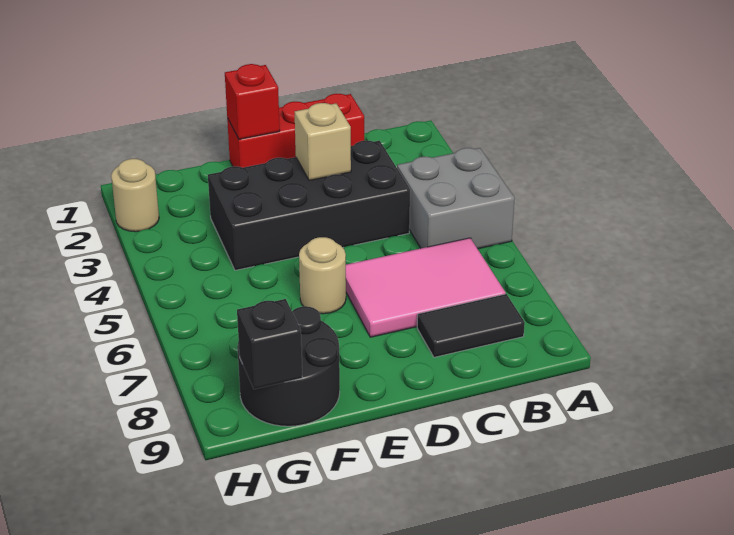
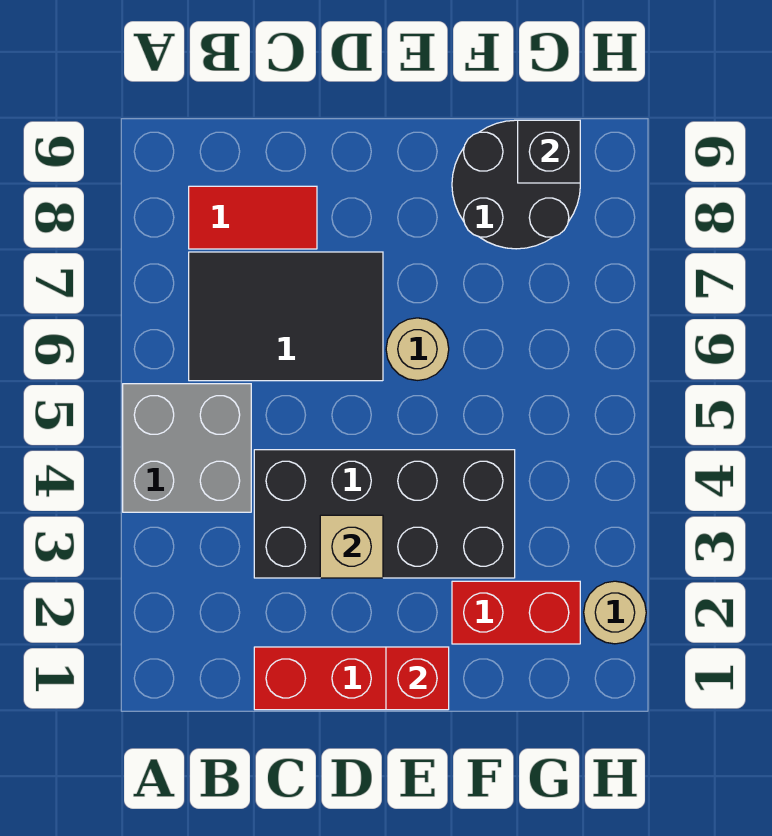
pink 2x3 tile [346,238,506,337] -> black 2x3 tile [189,252,383,381]
black 1x2 tile [417,294,525,357] -> red 1x2 tile [189,186,317,249]
none -> red 1x2 brick [452,581,580,644]

